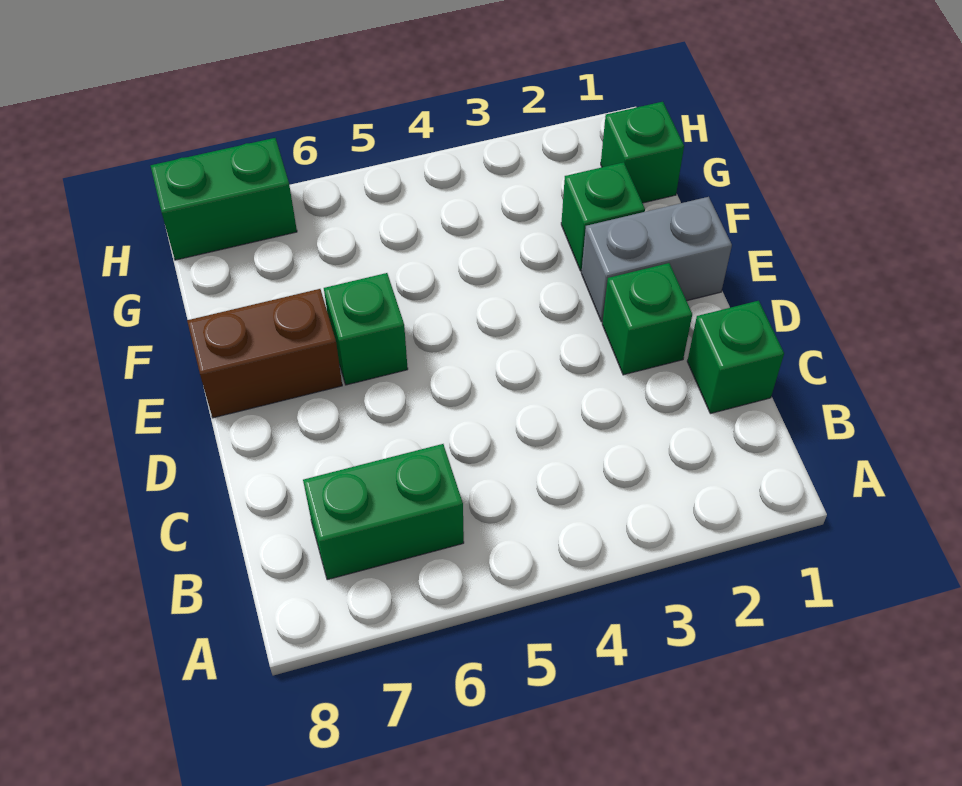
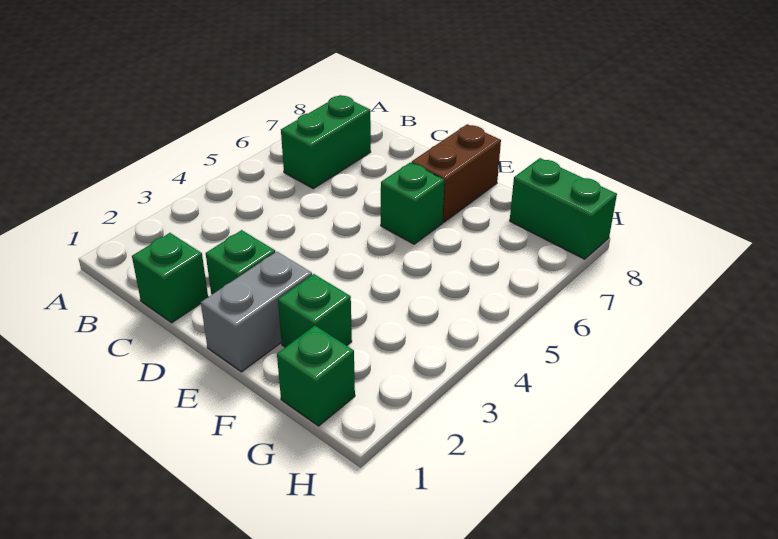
green 1x2 brick [151,138,297,260] -> green 1x2 brick turned to [510,158,617,259]

